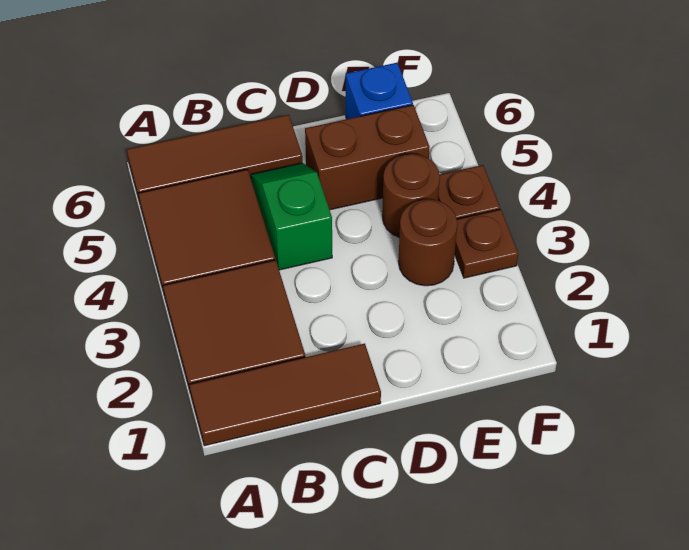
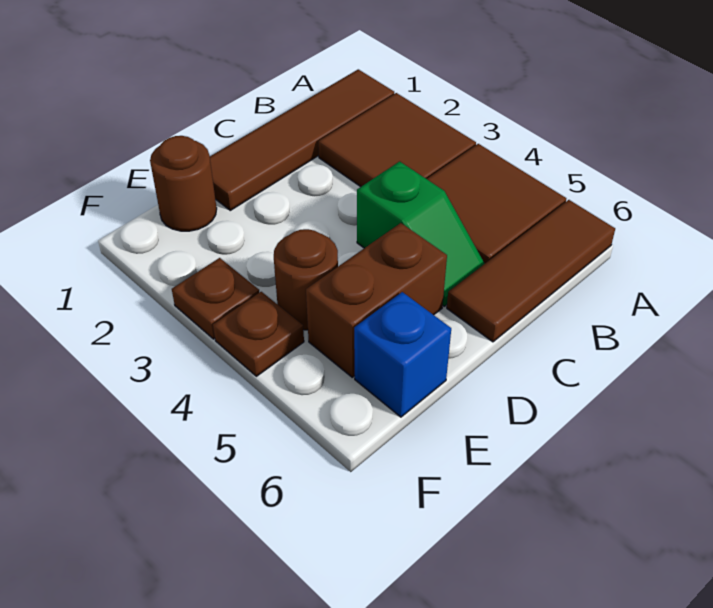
brown 1x3 tile [190,343,381,446] -> brown 1x4 tile [210,69,394,210]
brown 1x1 round brick [398,199,457,286] -> brown 1x1 round brick moved to [150,136,217,231]

